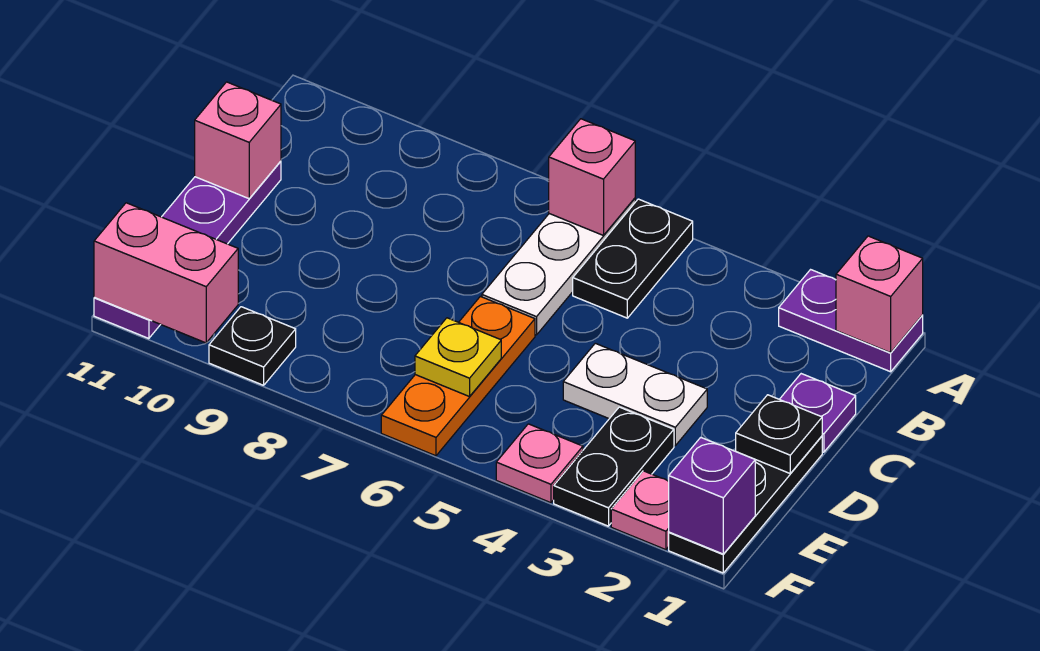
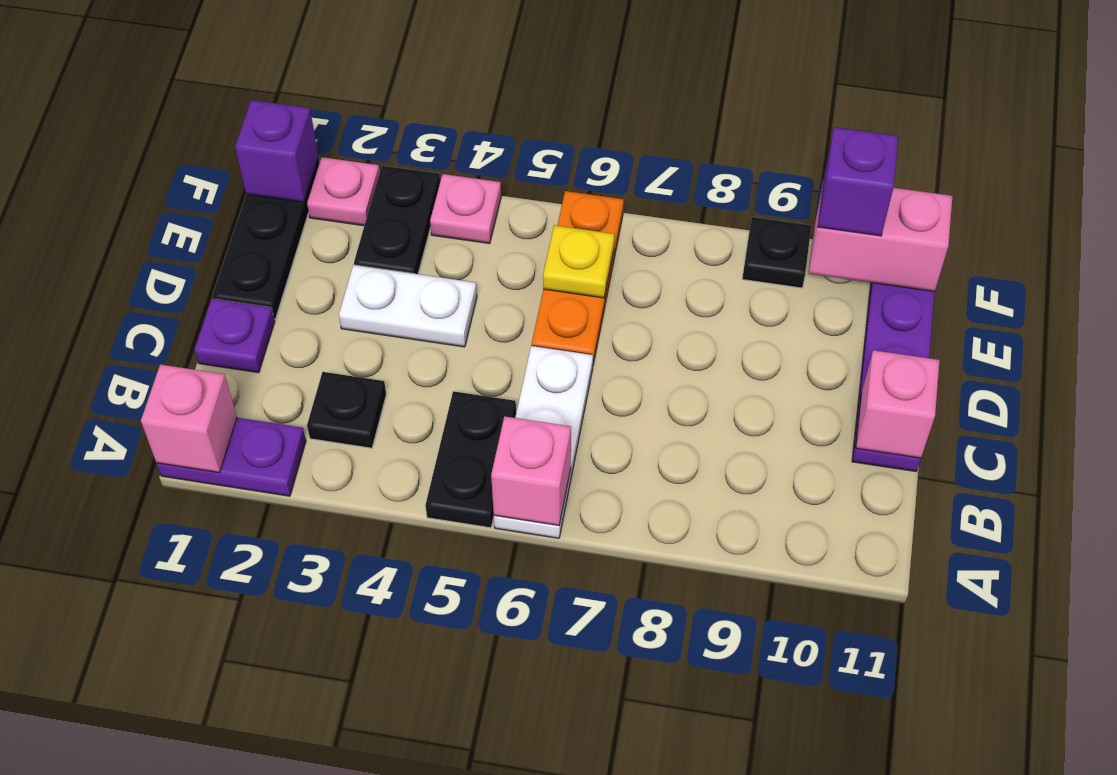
black 1x1 plate [736,395,822,474] -> black 1x1 plate moved to [307,372,386,448]
none -> purple 1x1 brick [818,127,899,236]

